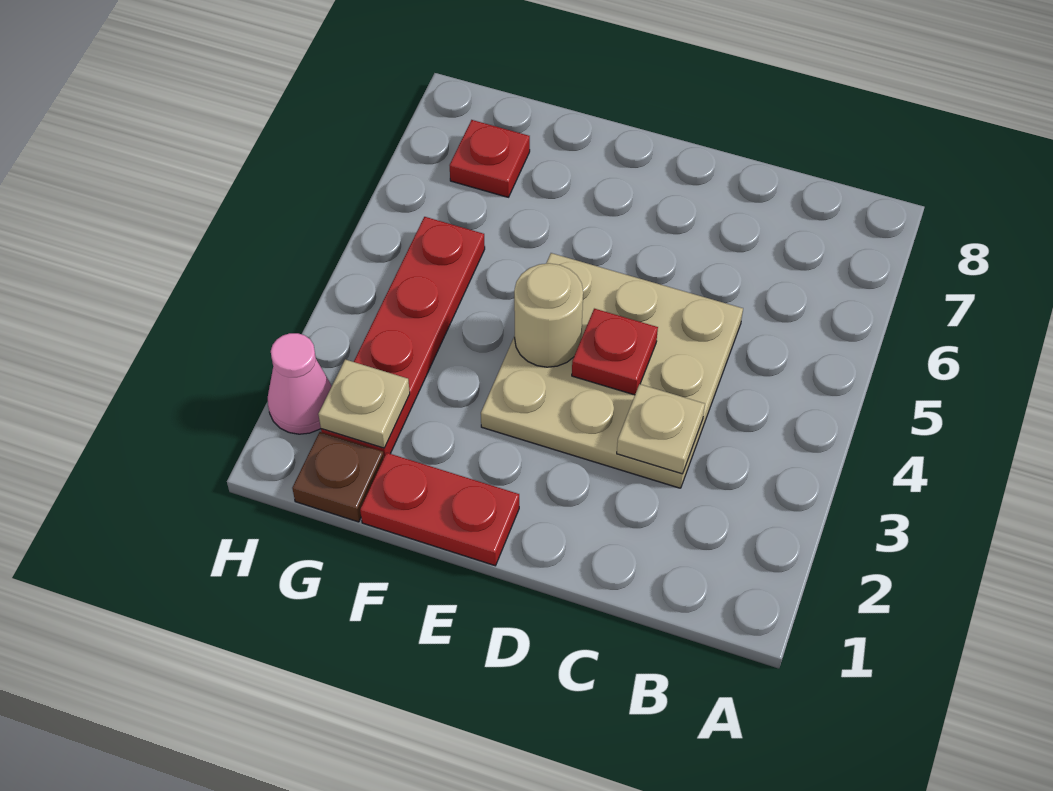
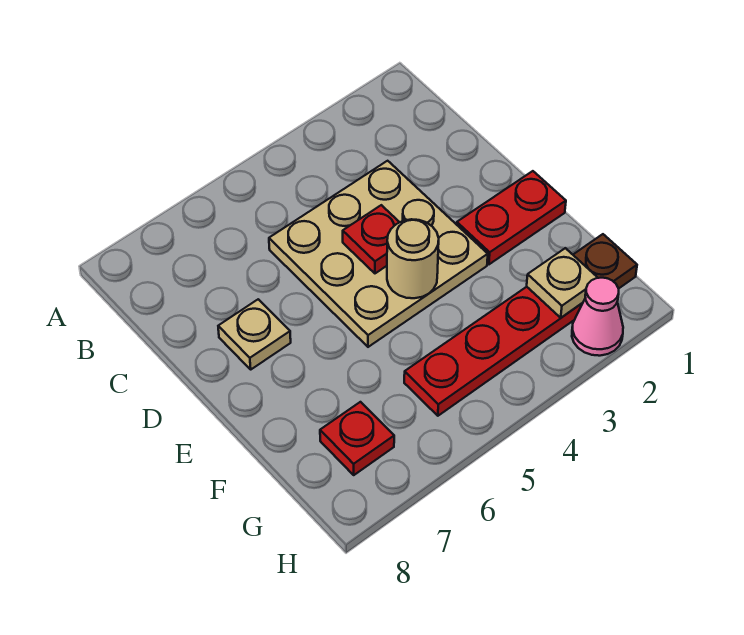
tan 1x1 plate [617,384,705,474] -> tan 1x1 plate moved to [218,299,291,369]
red 1x2 plate [360,453,519,566] -> red 1x2 plate turned to [457,171,566,264]

